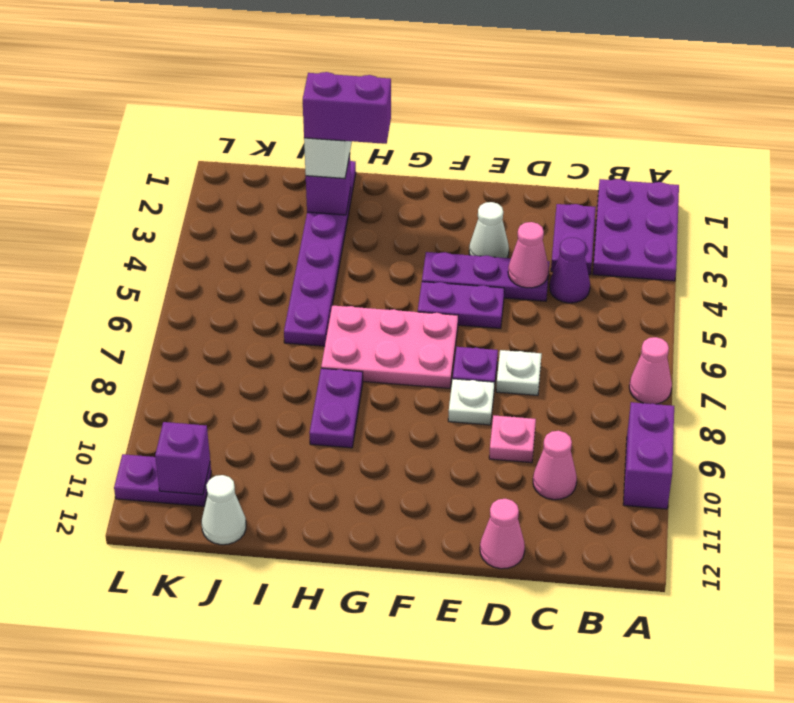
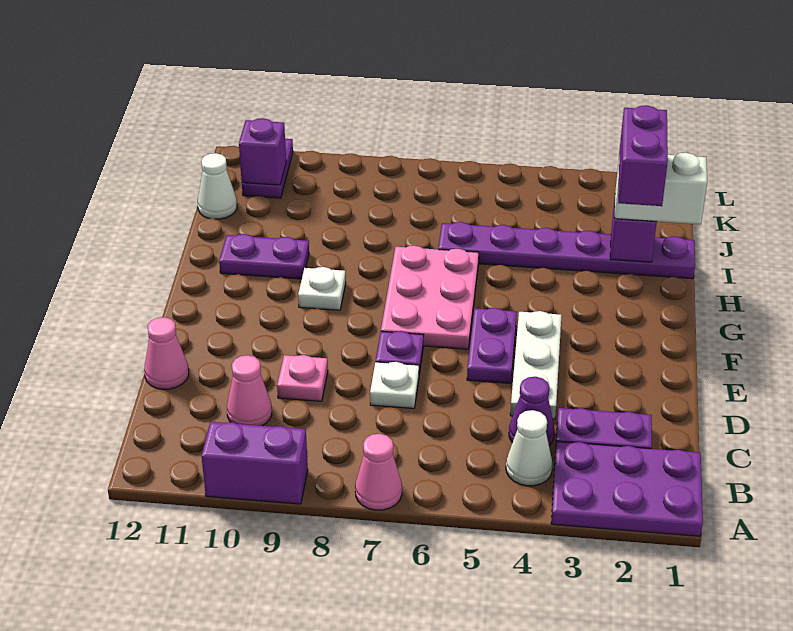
purple 1x3 plate [422,252,549,301] -> white 1x3 plate [510,311,561,419]
pink 1x1 cone [508,222,549,288] -> none
white 1x1 cone [469,202,509,258] -> white 1x1 cone moved to [506,410,553,486]
white 1x1 plate [448,379,495,425] -> white 1x1 plate moved to [298,267,346,310]
purple 1x2 plate [310,368,363,448] -> purple 1x2 plate moved to [219,234,309,279]

